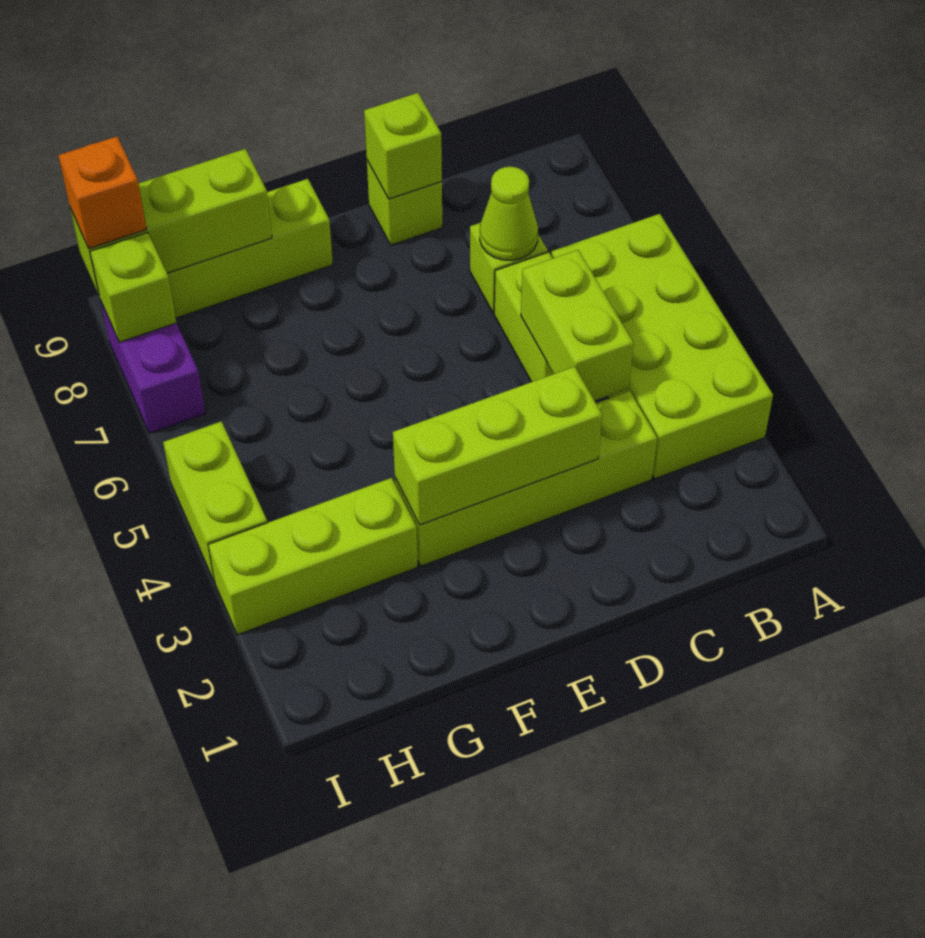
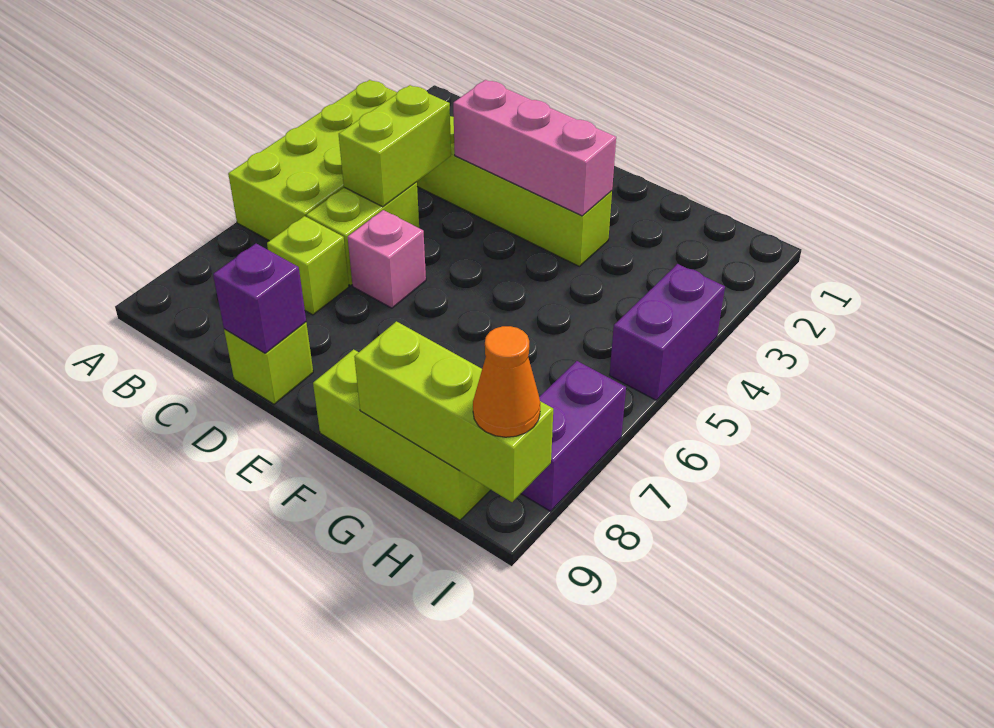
lime 1x1 cone [480,167,538,260] -> none
lime 1x3 brick [393,367,602,525] -> pink 1x3 brick [453,80,616,216]
none -> pink 1x1 brick [348,210,426,308]
lime 1x1 brick [364,93,442,199] -> purple 1x1 brick [213,244,306,353]
lime 1x3 brick [208,478,418,635] -> none
lime 1x2 brick [163,422,267,582] -> purple 1x2 brick [609,264,725,400]
lime 1x1 brick [90,232,176,342] -> none
orange 1x1 brick [58,137,147,248] -> orange 1x1 cone [473,326,540,437]

